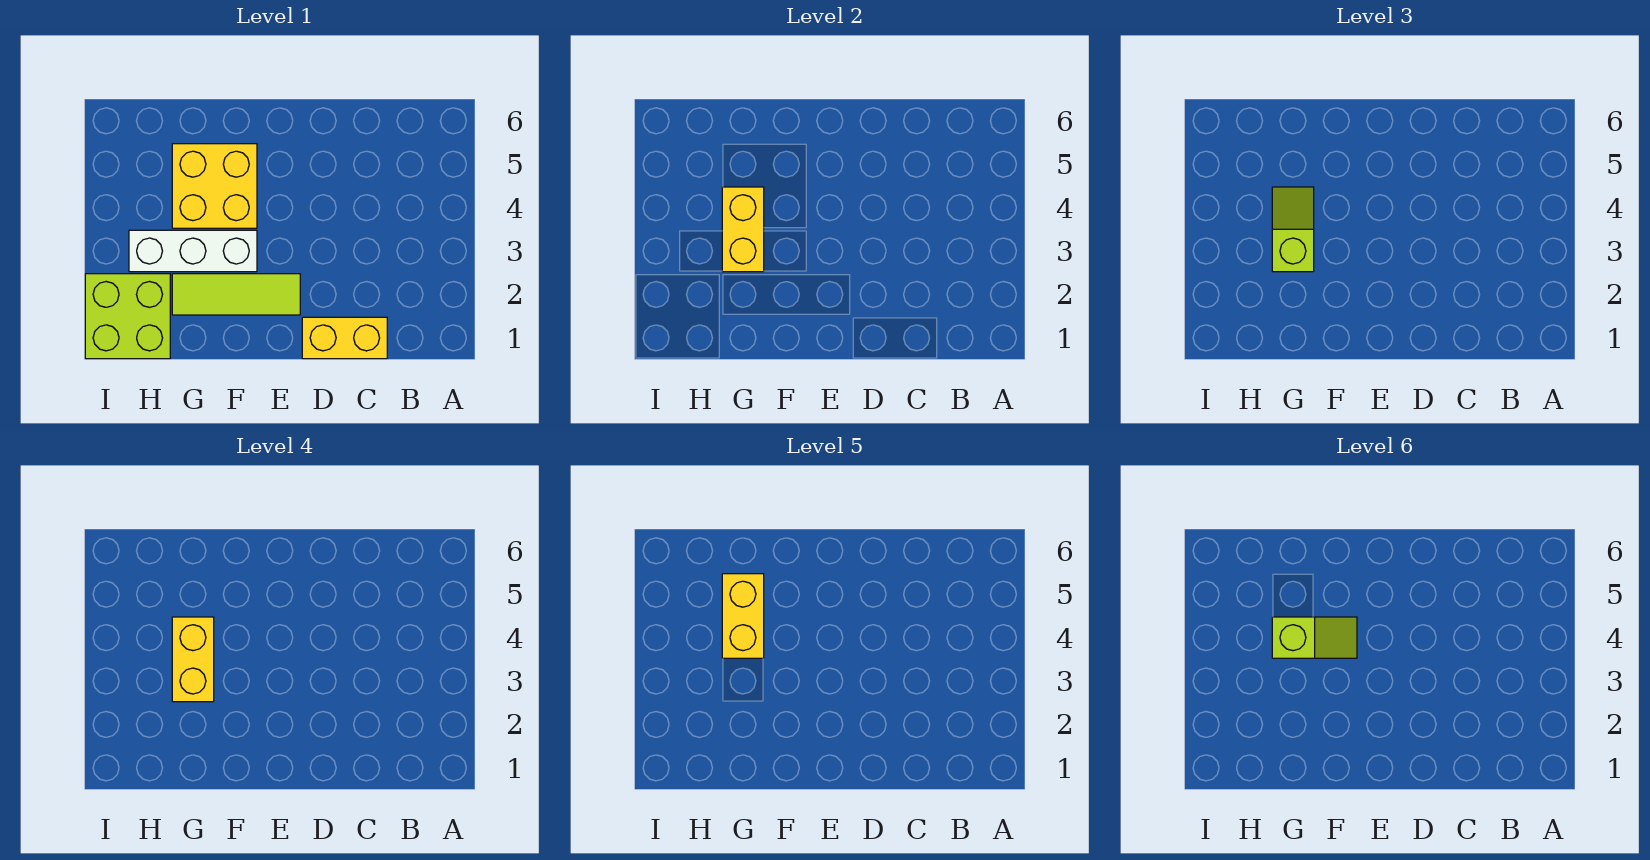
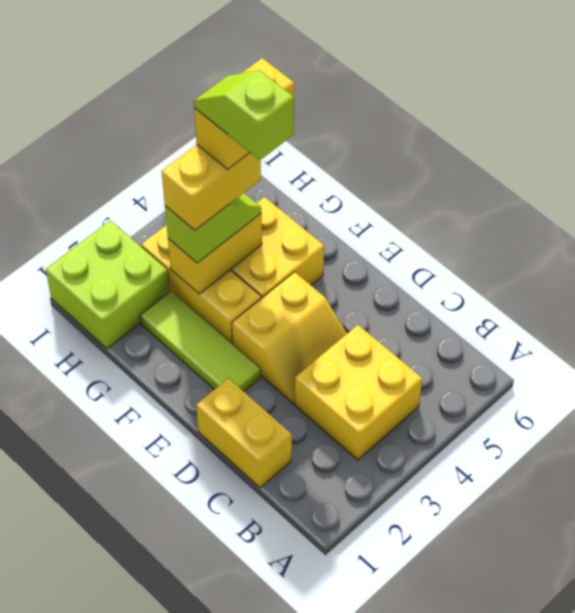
none -> yellow 2x2 brick [295,325,422,460]
none -> yellow 2x2 slope [232,272,347,404]
white 1x3 brick [129,230,257,272] -> yellow 1x3 brick [141,225,261,344]
lime 1x2 slope [1272,617,1357,658] -> lime 1x2 slope turned to [194,70,294,160]

